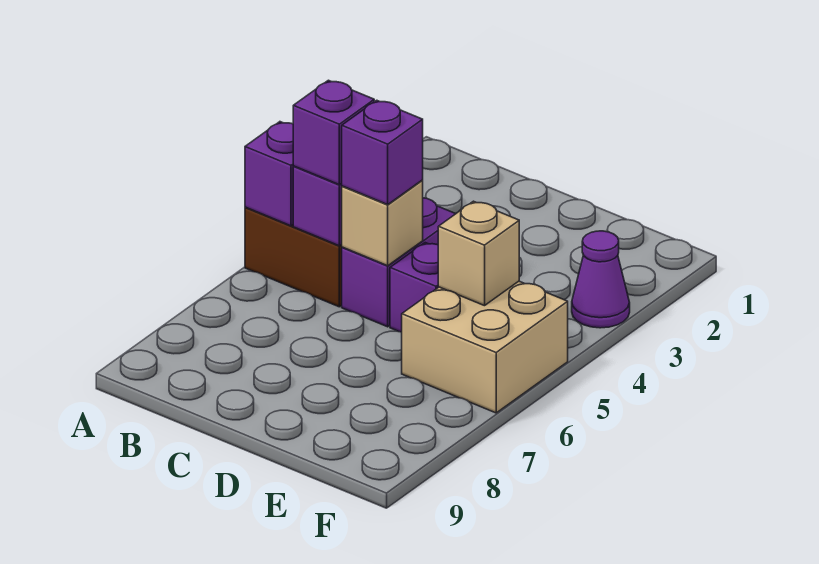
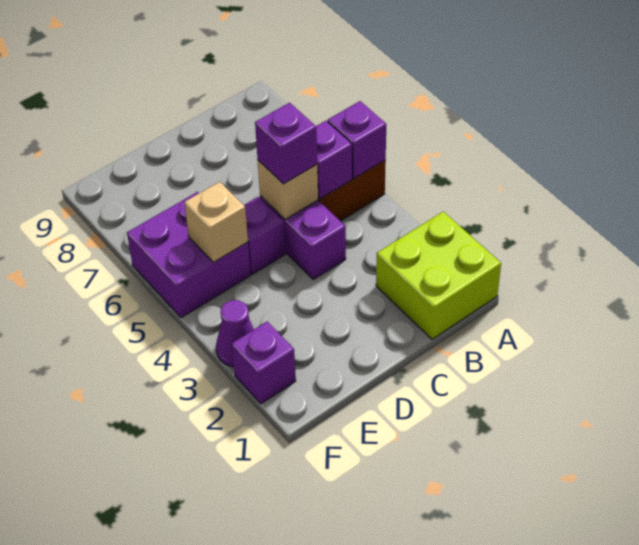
none -> lime 2x2 brick [376,212,501,339]
purple 1x1 brick [293,80,374,185] -> purple 1x1 brick moved to [232,321,296,404]
tan 2x2 brick [402,281,568,413] -> purple 2x2 brick [127,192,251,318]

